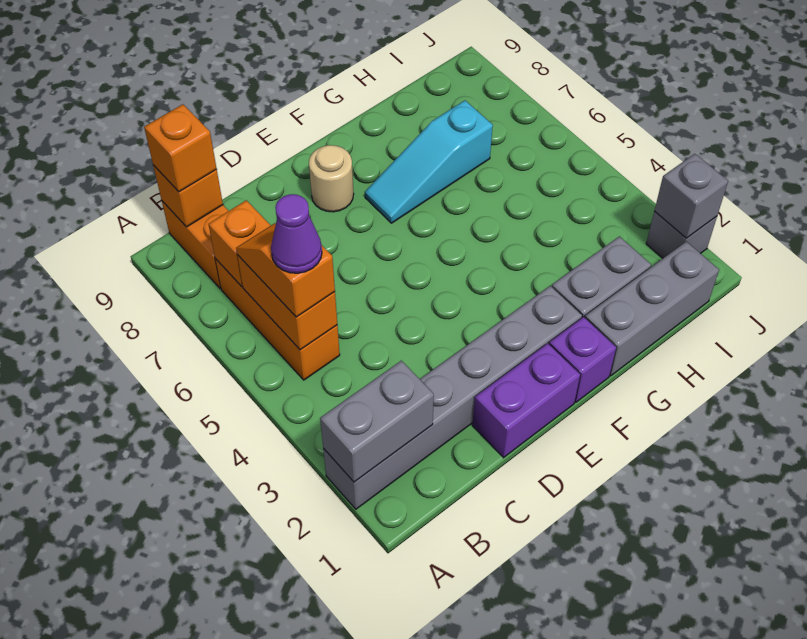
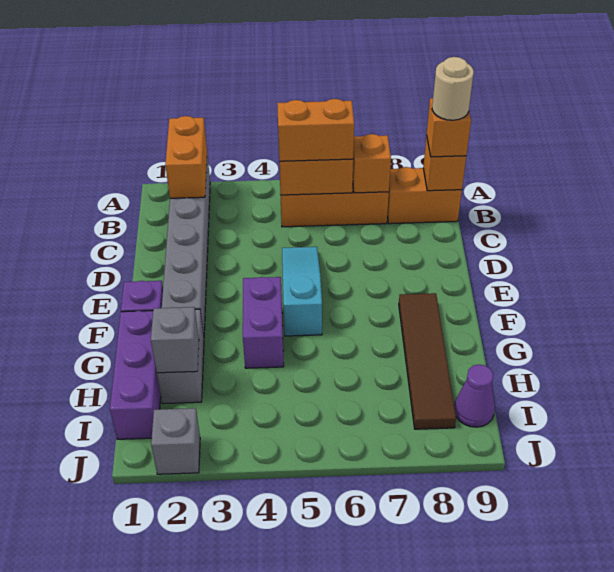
grey 1x2 brick [320,361,434,482] -> orange 1x2 brick [165,116,207,198]
orange 1x2 slope [236,223,335,317] -> orange 1x2 brick [277,99,354,161]
purple 1x1 cone [271,194,322,273] -> purple 1x1 cone moved to [454,364,495,427]
purple 1x2 brick [472,343,580,458] -> purple 1x2 brick moved to [243,277,284,368]
tan 1x1 round brick [309,145,354,212] -> tan 1x1 round brick moved to [432,57,474,120]
cyan 1x3 slope [365,100,493,223] -> cyan 1x3 slope moved to [282,247,322,336]
none -> brown 1x4 tile [399,293,456,429]
grey 1x3 brick [585,242,719,376] -> purple 1x3 brick [110,311,161,439]
grey 1x1 brick [654,154,728,238] -> grey 1x1 brick moved to [151,307,199,373]

